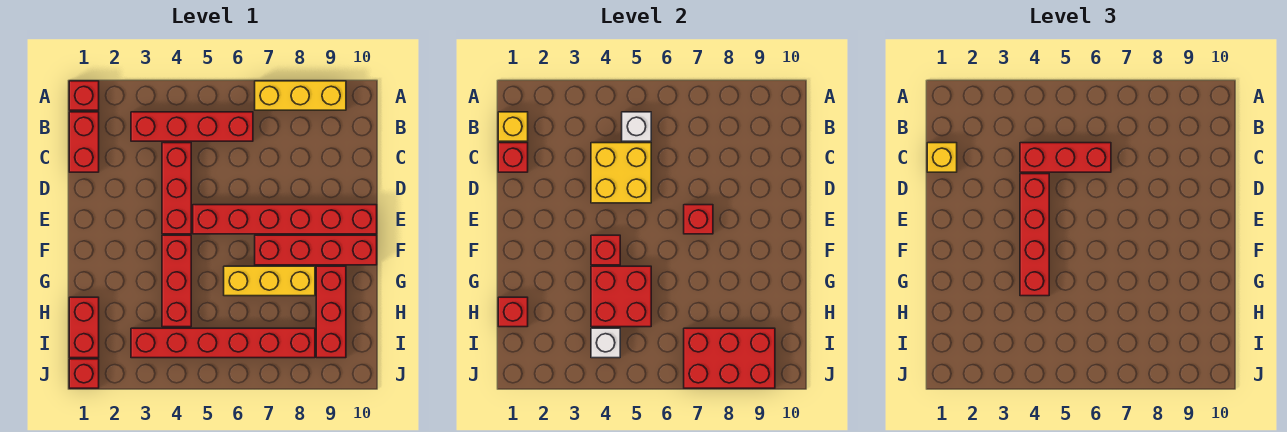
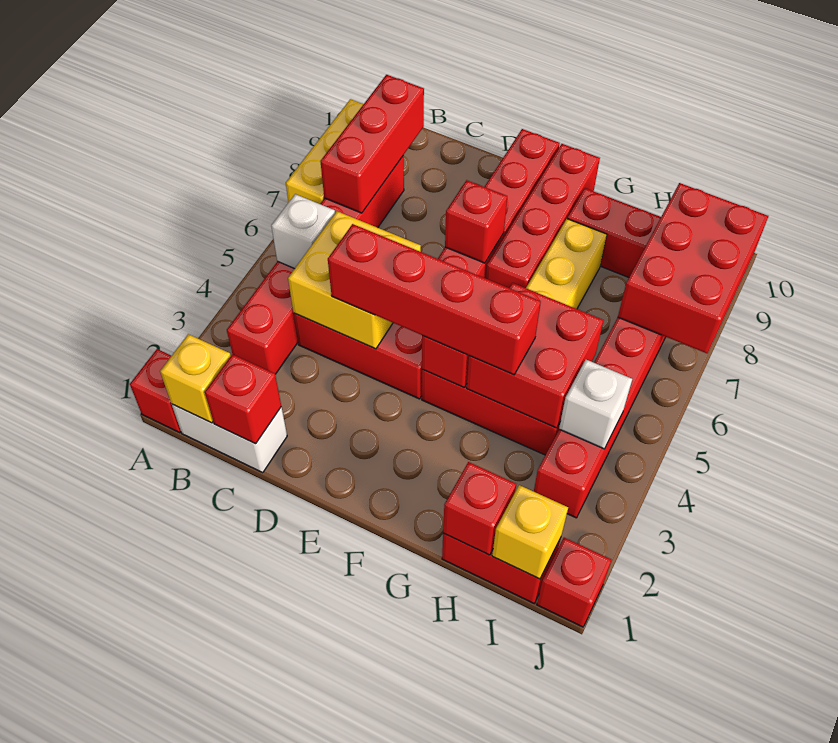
red 1x2 brick [69,112,99,172] -> white 1x2 brick [172,404,287,472]
red 1x4 brick [131,112,253,141] -> red 1x6 brick [227,156,404,374]
yellow 1x1 brick [927,143,957,172] -> yellow 1x1 brick moved to [492,485,568,579]
red 1x3 brick [1020,143,1111,172] -> red 1x3 brick moved to [320,75,424,213]

